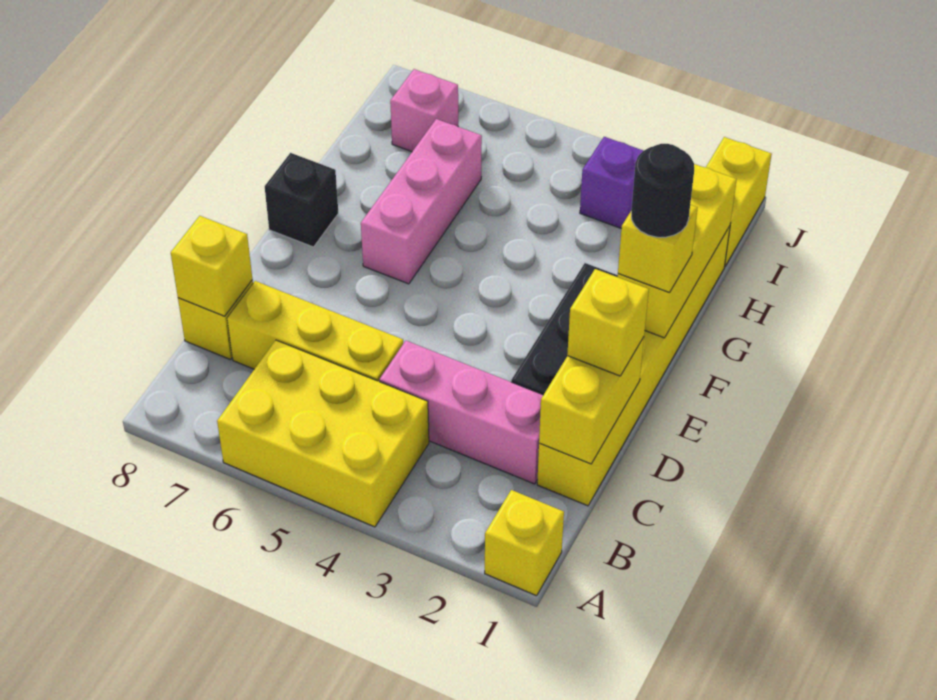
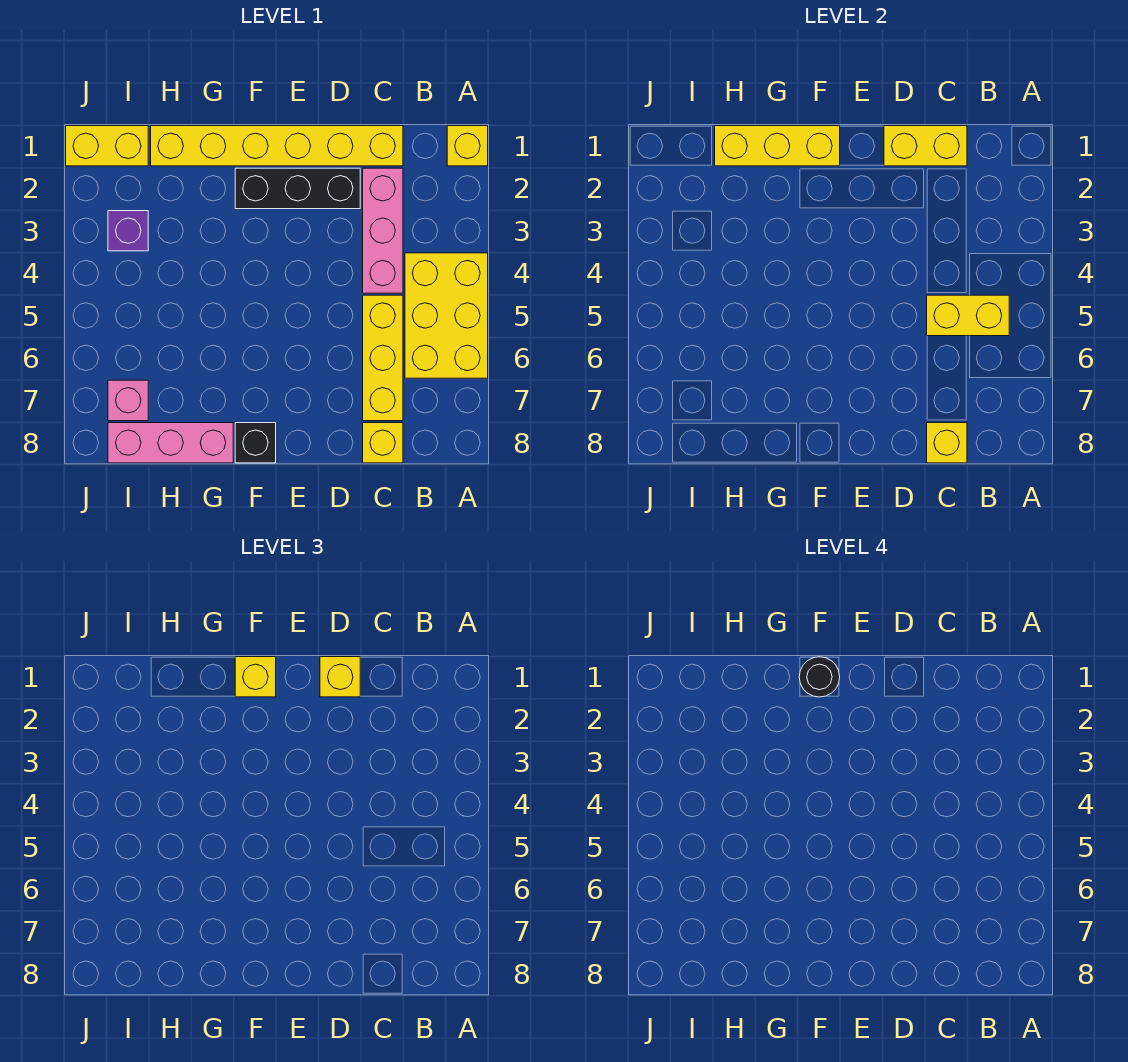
none -> yellow 1x2 brick [927,295,1009,336]
pink 1x3 brick [361,119,482,284] -> pink 1x3 brick moved to [108,423,233,463]

